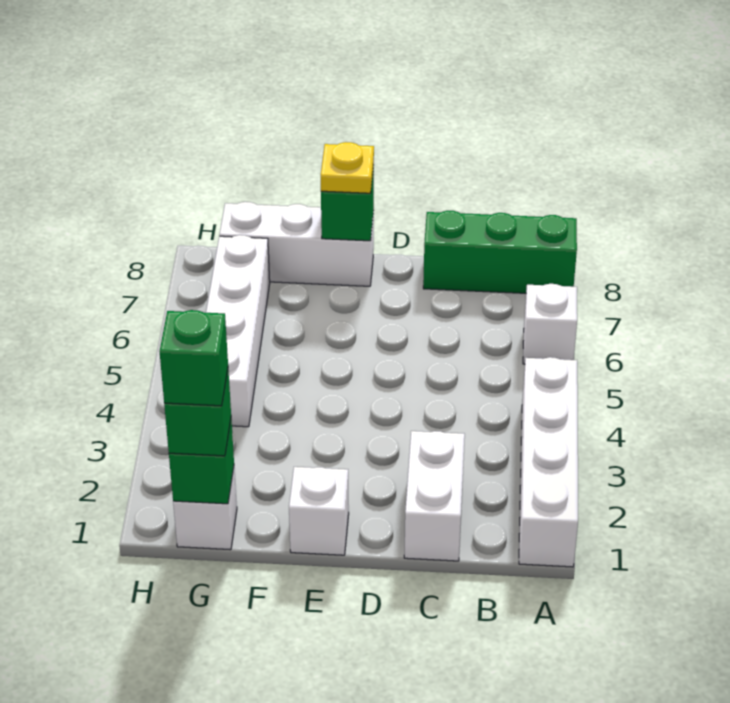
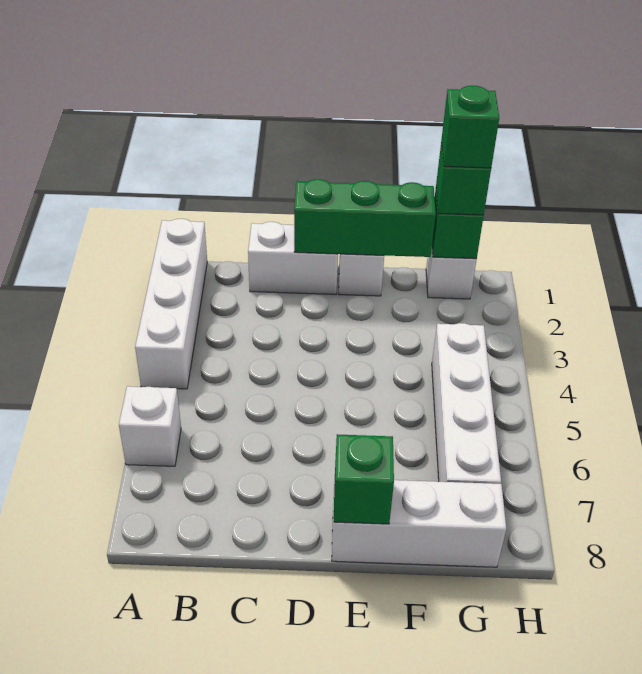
green 1x3 brick [423,211,577,293] -> green 1x3 brick moved to [294,179,436,257]
white 1x2 brick [404,431,465,561] -> white 1x2 brick turned to [248,222,338,294]
yellow 1x1 plate [321,142,374,193] -> none

